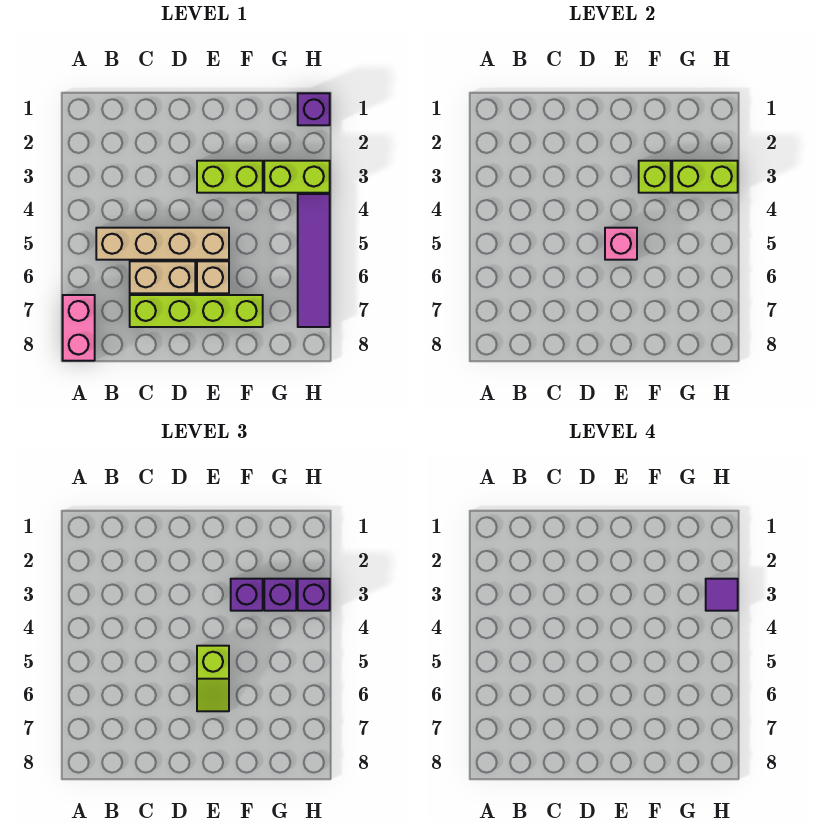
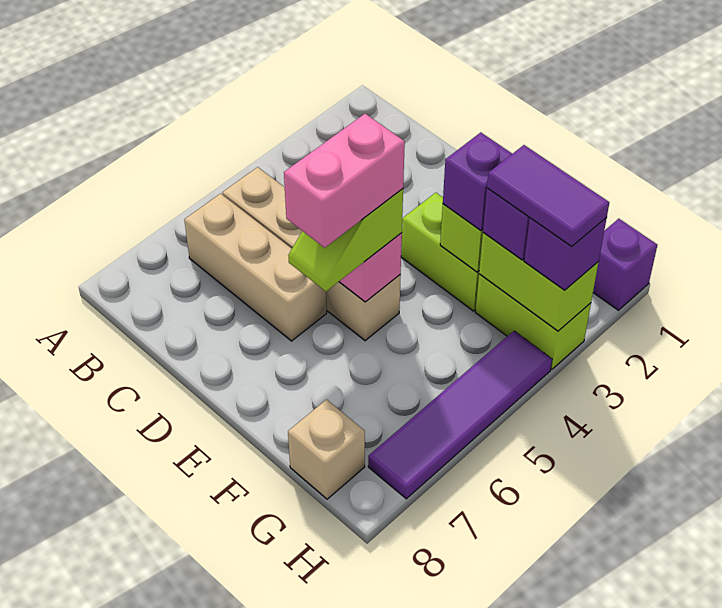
pink 1x2 brick [63,295,95,361] -> pink 1x2 brick moved to [284,114,405,248]
tan 1x2 brick [130,261,195,293] -> tan 1x3 brick [184,194,327,341]
lime 1x4 brick [130,295,263,327] -> none
tan 1x1 brick [197,261,229,293] -> tan 1x1 brick moved to [288,400,365,499]
purple 1x1 tile [706,579,738,611] -> purple 1x2 tile [487,145,609,246]

